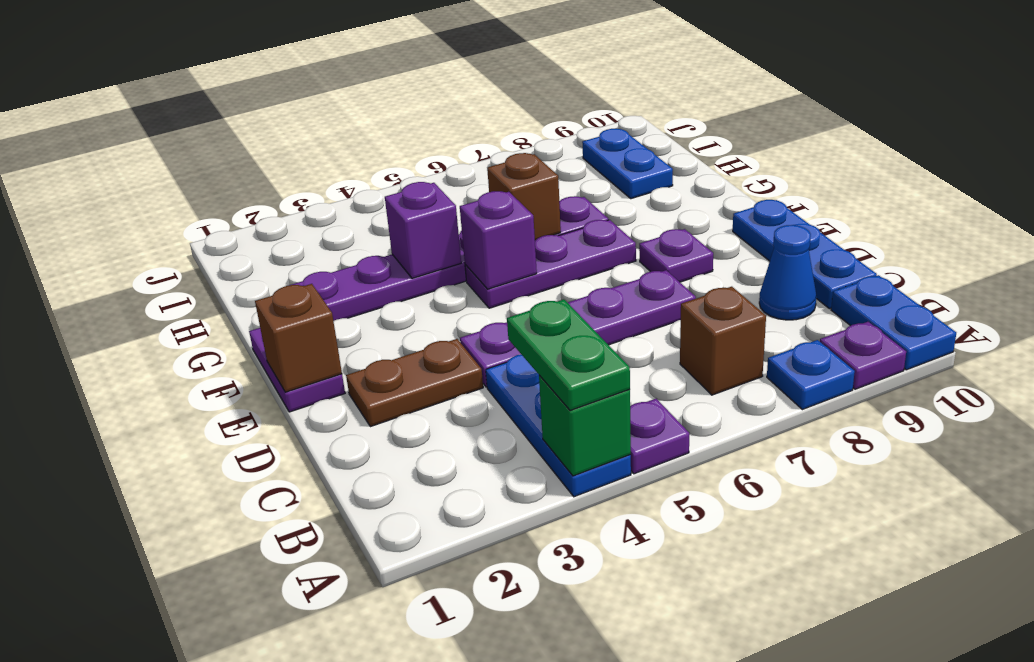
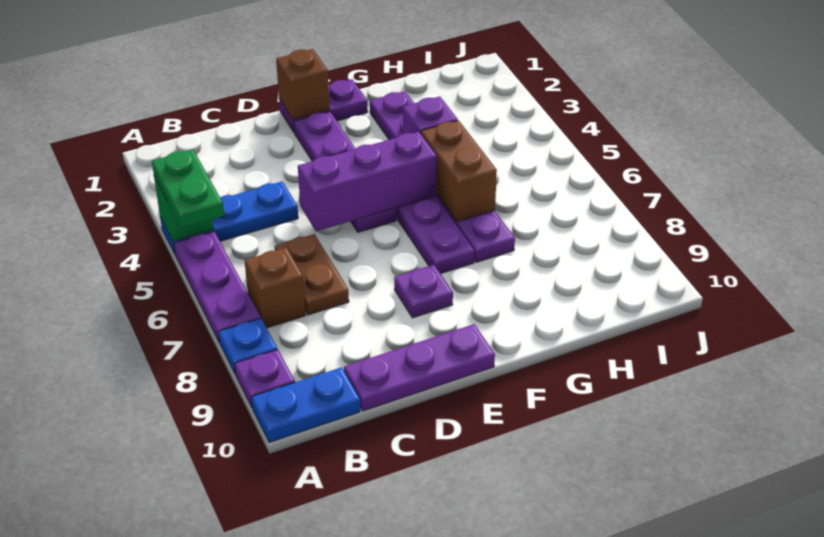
green 1x2 plate [507,299,630,411] -> green 1x2 plate turned to [152,150,224,228]
purple 1x1 plate [630,399,689,474] -> purple 1x3 plate [174,231,261,343]
blue 1x1 cone [759,225,816,320] -> none
blue 1x3 plate [733,200,877,309] -> purple 1x3 plate [344,324,495,411]
brown 1x2 plate [346,339,483,427] -> brown 1x2 plate moved to [275,234,349,315]
purple 1x4 plate [460,270,696,387] -> purple 1x4 plate moved to [294,112,396,232]
purple 1x1 brick [460,191,537,289] -> purple 1x3 brick [298,132,437,231]
brown 1x1 brick [487,153,561,240] -> brown 1x2 brick [421,120,497,222]
blue 1x2 plate [582,129,673,199] -> none

